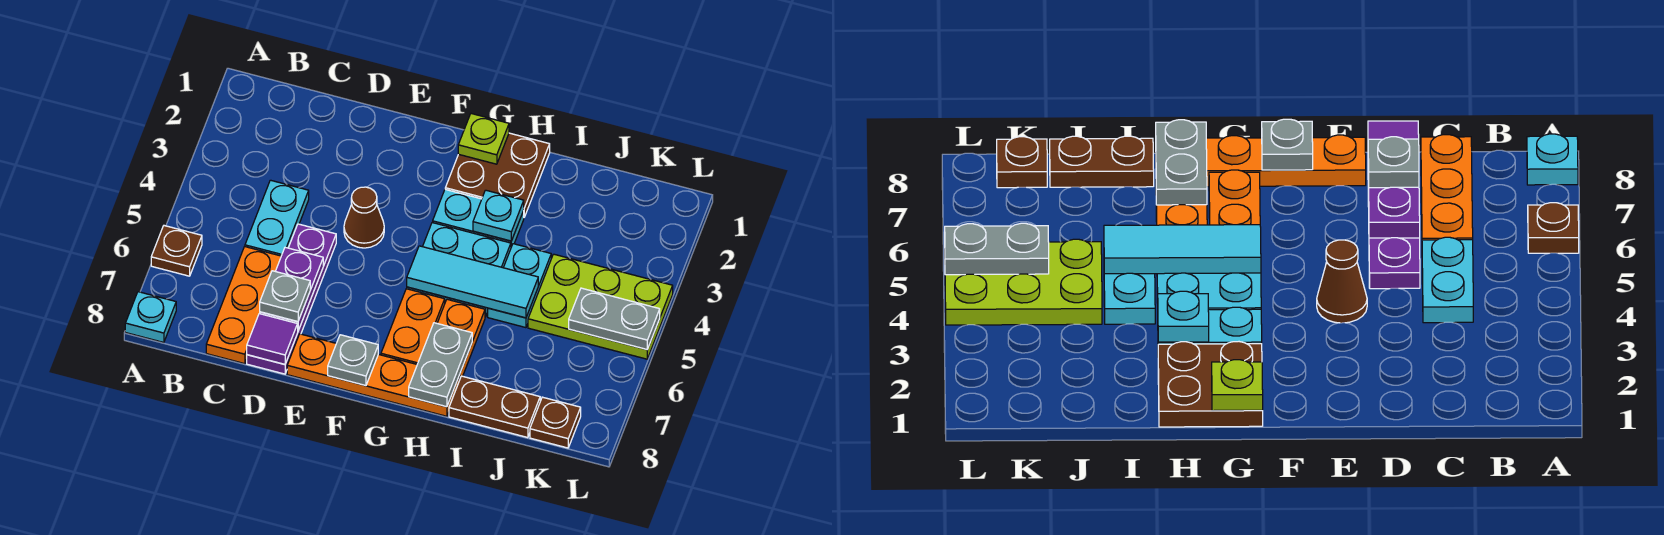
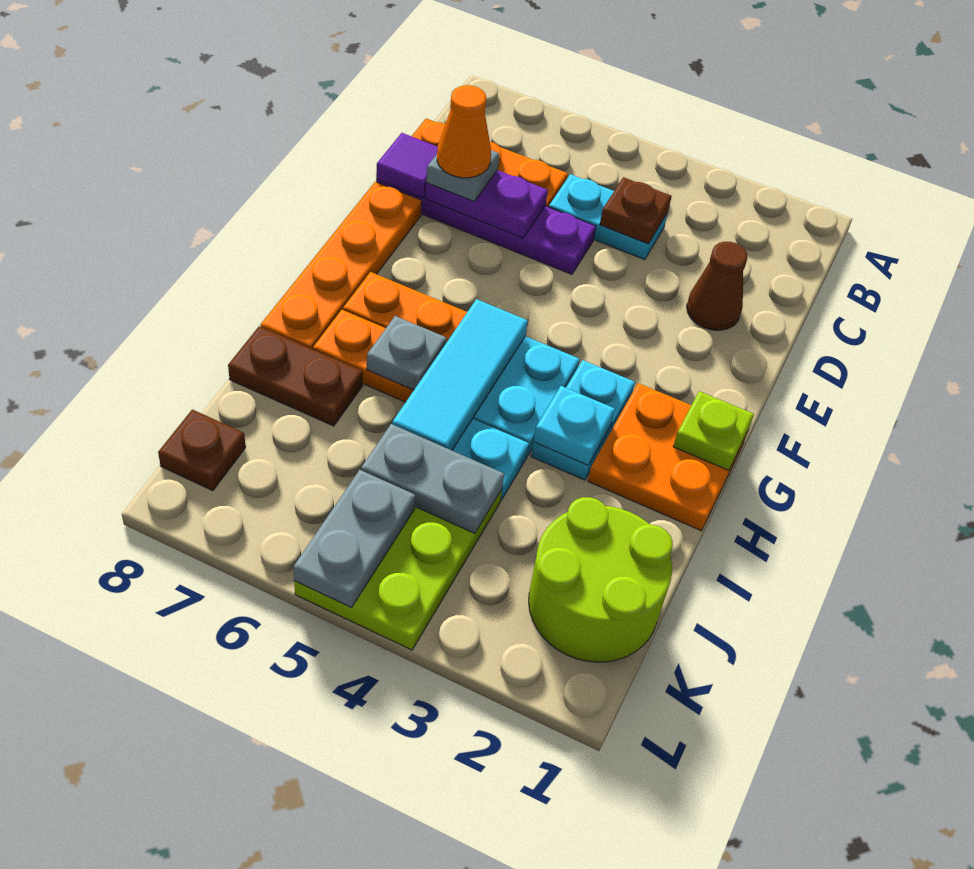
brown 1x1 plate [151,226,202,276] -> brown 1x1 plate moved to [600,177,672,244]
cyan 1x1 plate [125,292,176,342] -> none
none -> orange 1x1 cone [437,85,491,178]
brown 1x1 cone [344,187,384,248] -> brown 1x1 cone moved to [687,242,747,330]
grey 1x1 plate [328,335,378,386] -> grey 1x1 plate moved to [367,316,447,390]
brown 2x2 plate [445,133,550,217] -> orange 2x2 plate [588,383,748,531]
grey 1x2 plate [409,323,472,407] -> grey 1x2 plate moved to [361,424,504,533]
brown 1x2 plate [449,376,540,438] -> brown 1x2 plate turned to [228,326,363,426]
none -> lime 2x2 round brick [529,497,673,662]

